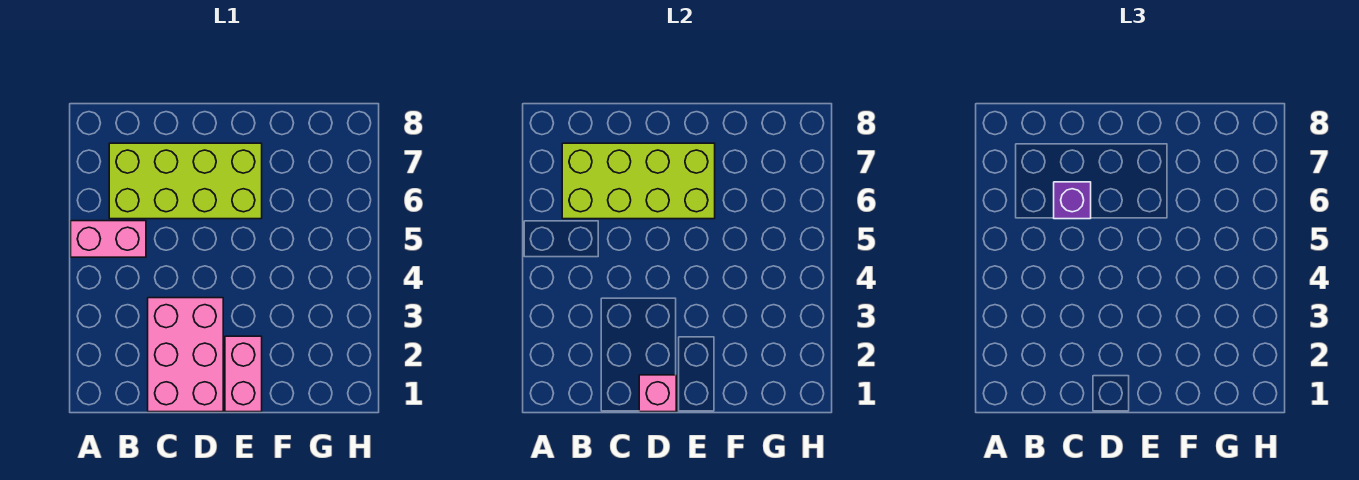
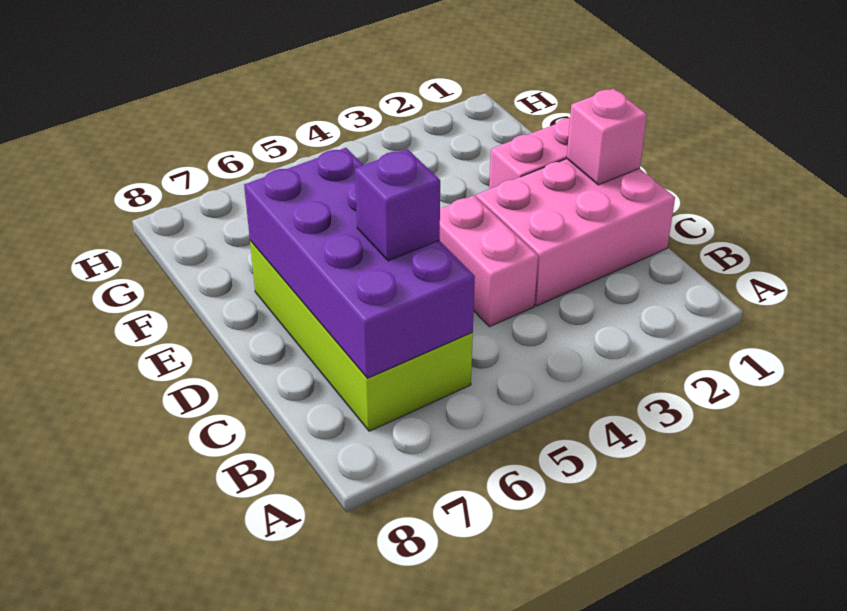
pink 1x2 brick [71,221,146,257] -> pink 1x2 brick moved to [439,195,538,327]
lime 2x4 brick [562,143,715,219] -> purple 2x4 brick [244,148,475,378]

